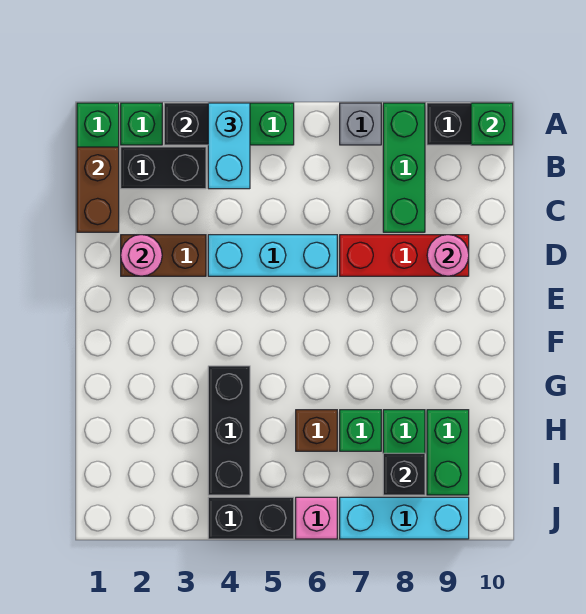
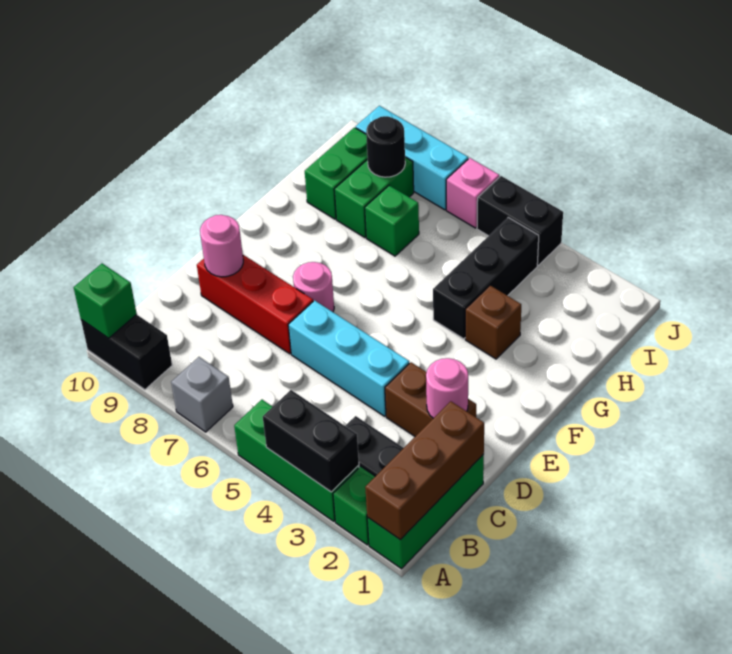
cyan 1x2 brick [208,103,250,189] -> none
green 1x3 brick [383,103,425,232] -> none
brown 1x2 brick [77,147,119,232] -> brown 1x3 brick [365,401,484,540]
none -> pink 1x1 round brick [293,262,334,312]
brown 1x1 brick [296,410,337,451] -> brown 1x1 brick moved to [465,285,521,359]
black 1x1 brick [383,453,425,495] -> black 1x1 round brick [366,116,405,177]

